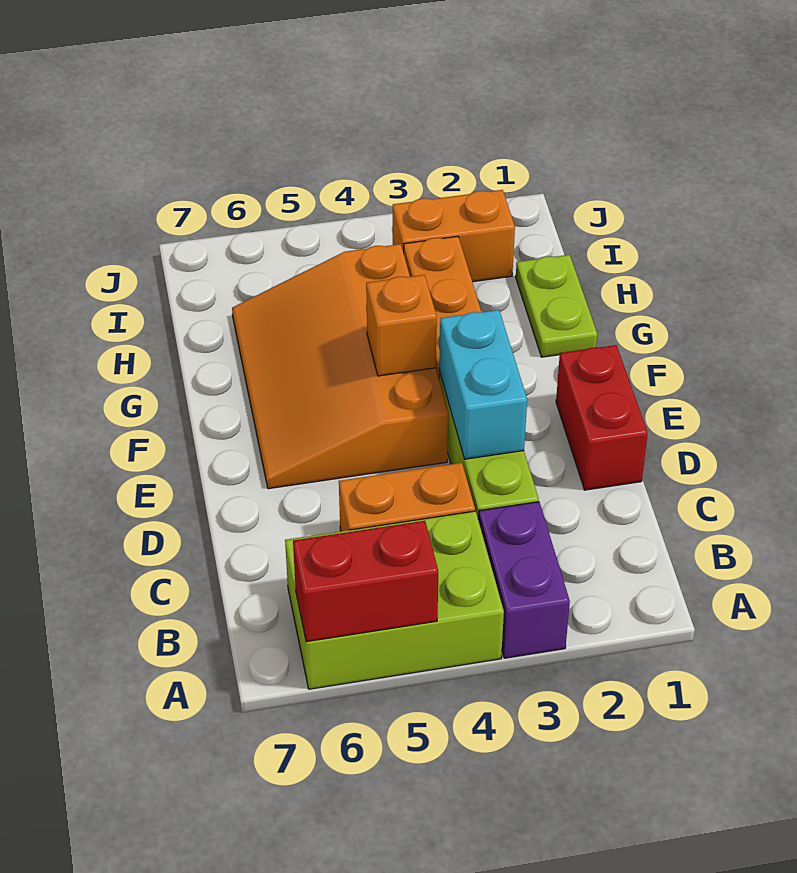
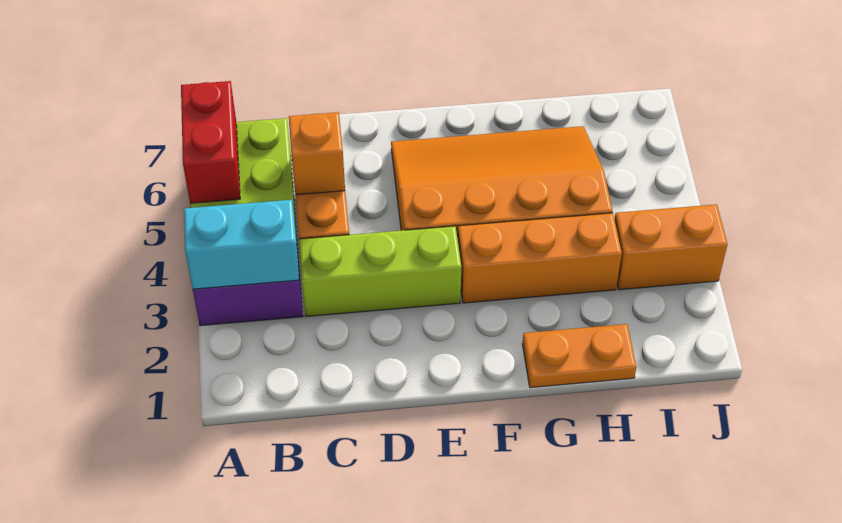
red 1x2 brick [556,345,648,490] -> none
cyan 1x2 brick [439,310,527,459] -> cyan 1x2 brick moved to [184,200,299,289]
orange 1x1 brick [366,275,437,376] -> orange 1x1 brick moved to [289,112,345,195]
lime 1x2 plate [516,255,597,357] -> orange 1x2 plate [522,324,636,388]
orange 1x2 brick [393,190,515,282] -> orange 1x2 brick turned to [615,204,728,290]

